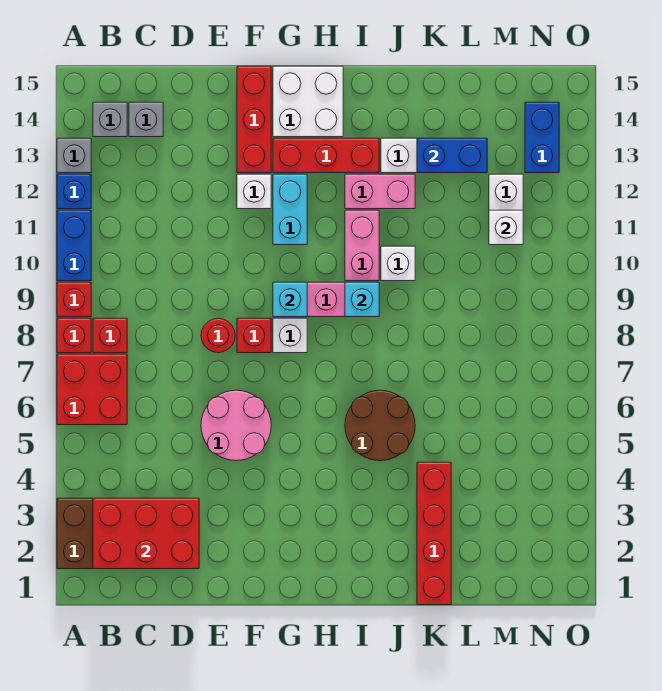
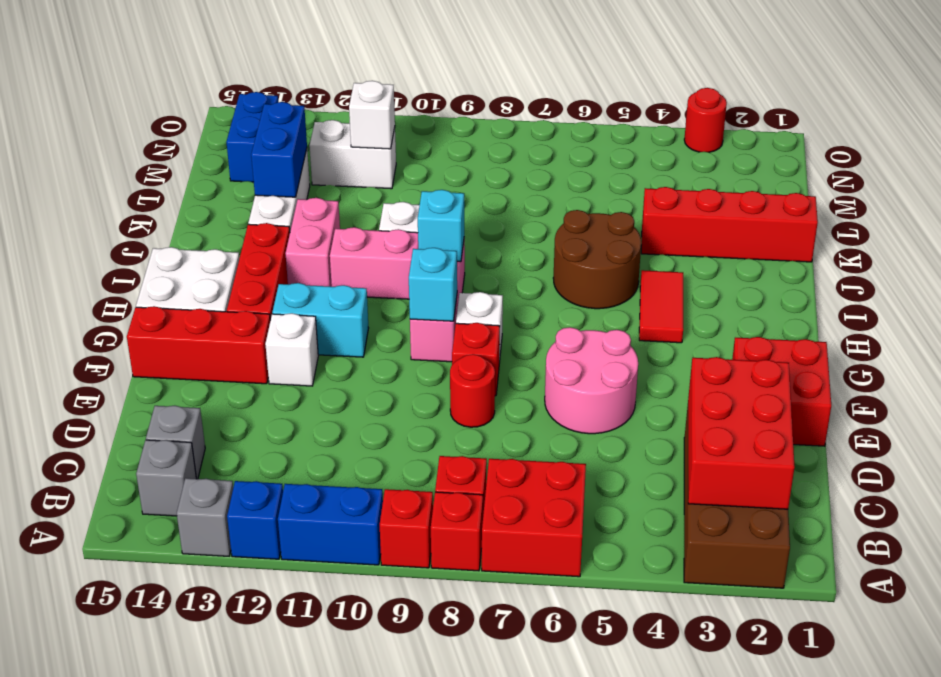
none -> red 2x2 brick [732,337,831,446]
none -> red 1x2 tile [639,270,683,343]
blue 1x2 brick [525,102,559,173] -> blue 1x2 brick turned to [226,92,278,182]
none -> red 1x1 round brick [684,88,727,152]

